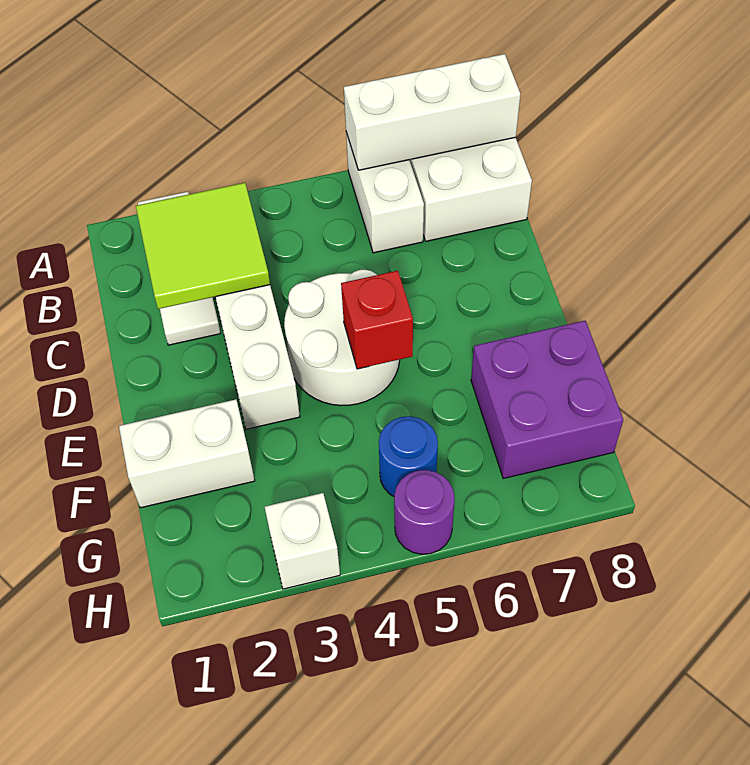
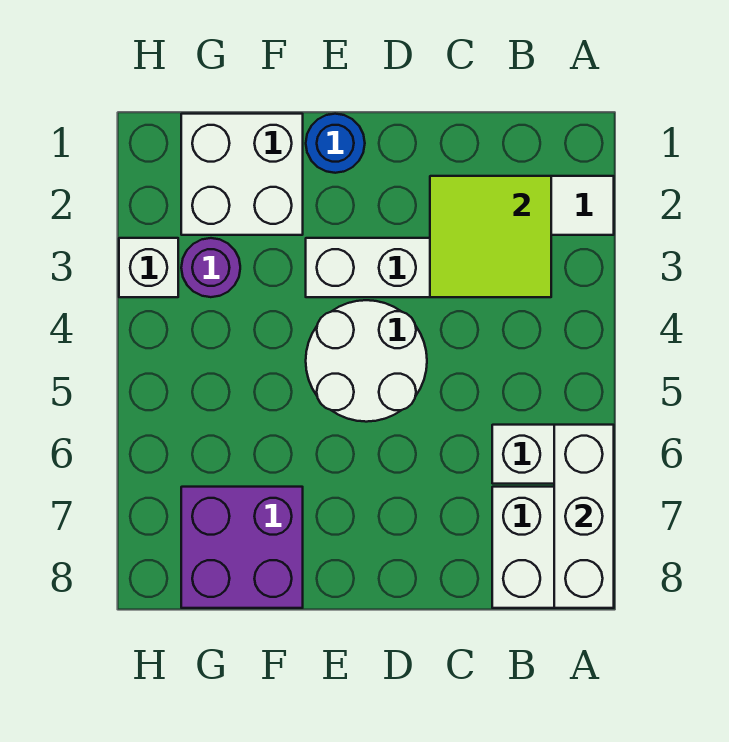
red 1x1 brick [341,271,413,369] -> none
white 1x2 brick [119,399,255,508] -> white 2x2 brick [181,114,303,235]
blue 1x1 round brick [379,416,438,496] -> blue 1x1 round brick moved to [306,114,365,173]
purple 1x1 round brick [394,470,455,554] -> purple 1x1 round brick moved to [181,238,240,297]

